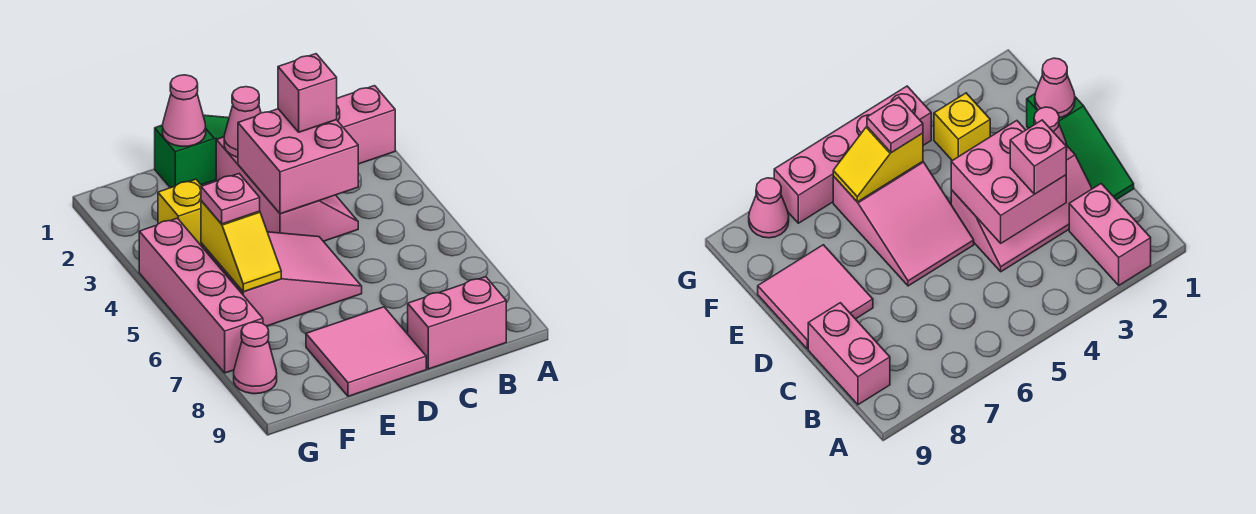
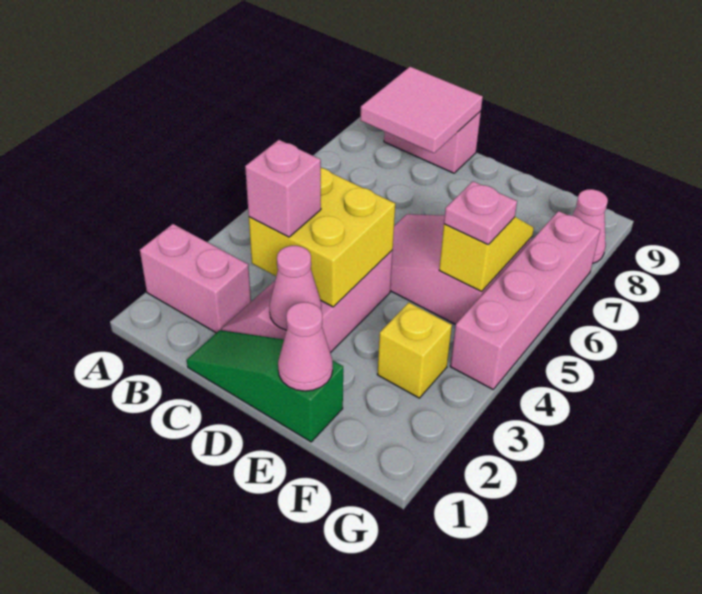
pink 2x2 brick [238,109,358,214] -> yellow 2x2 brick [249,168,395,307]
pink 2x2 tile [306,307,426,396] -> pink 2x2 tile moved to [360,67,483,153]

